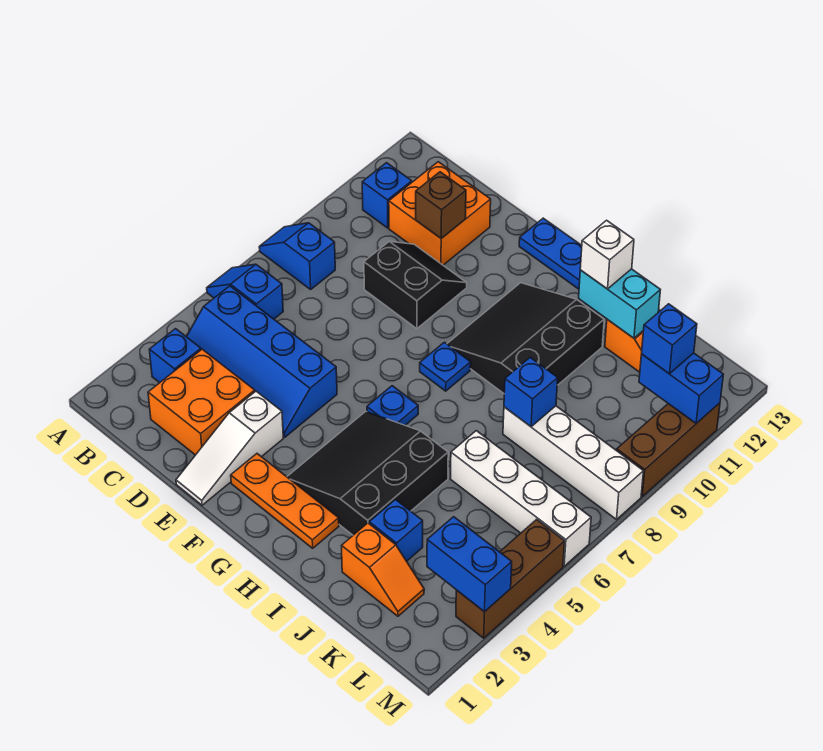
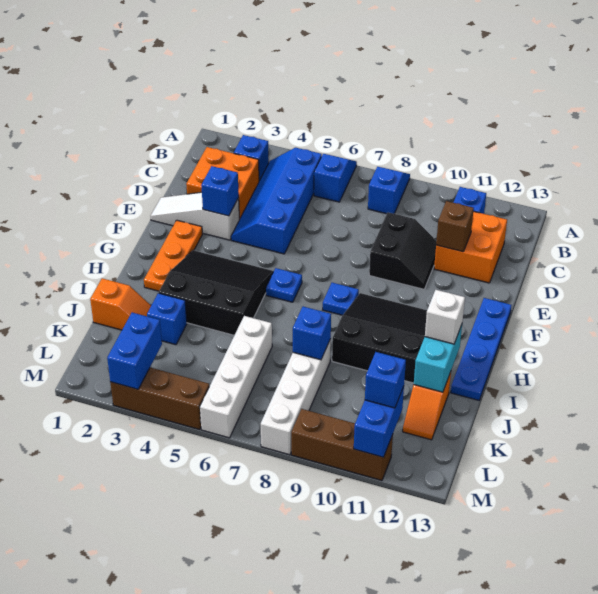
none -> blue 1x1 brick [201,166,239,216]
orange 1x2 slope [342,523,424,616] -> orange 1x2 slope turned to [90,278,151,330]

